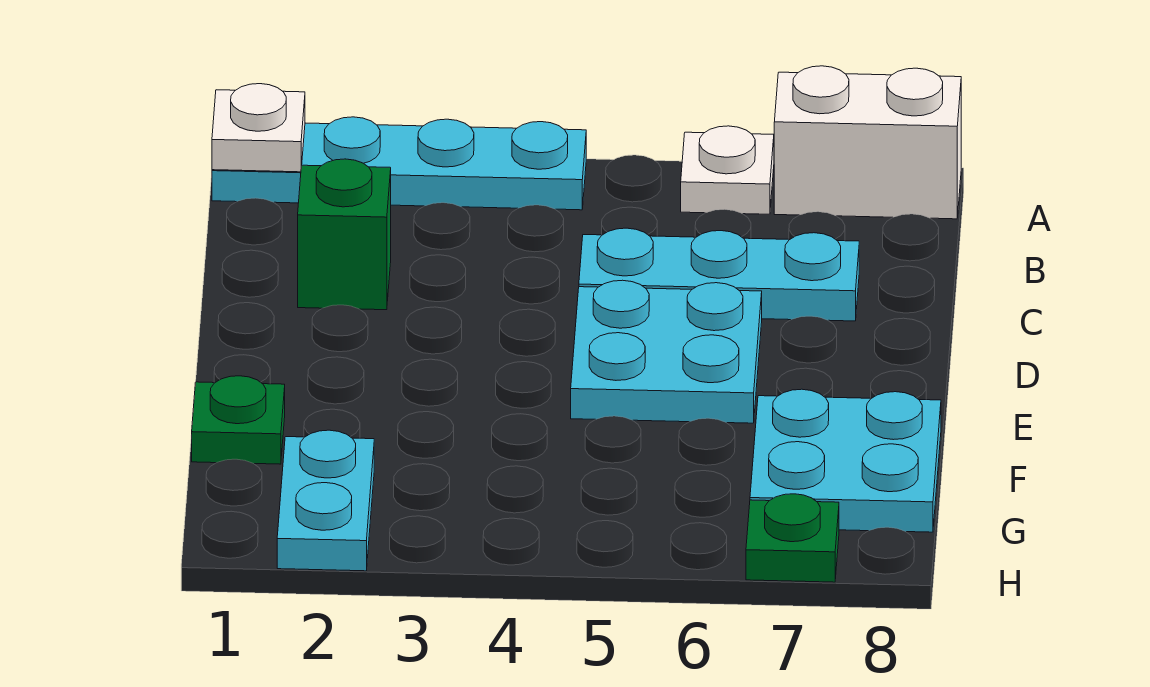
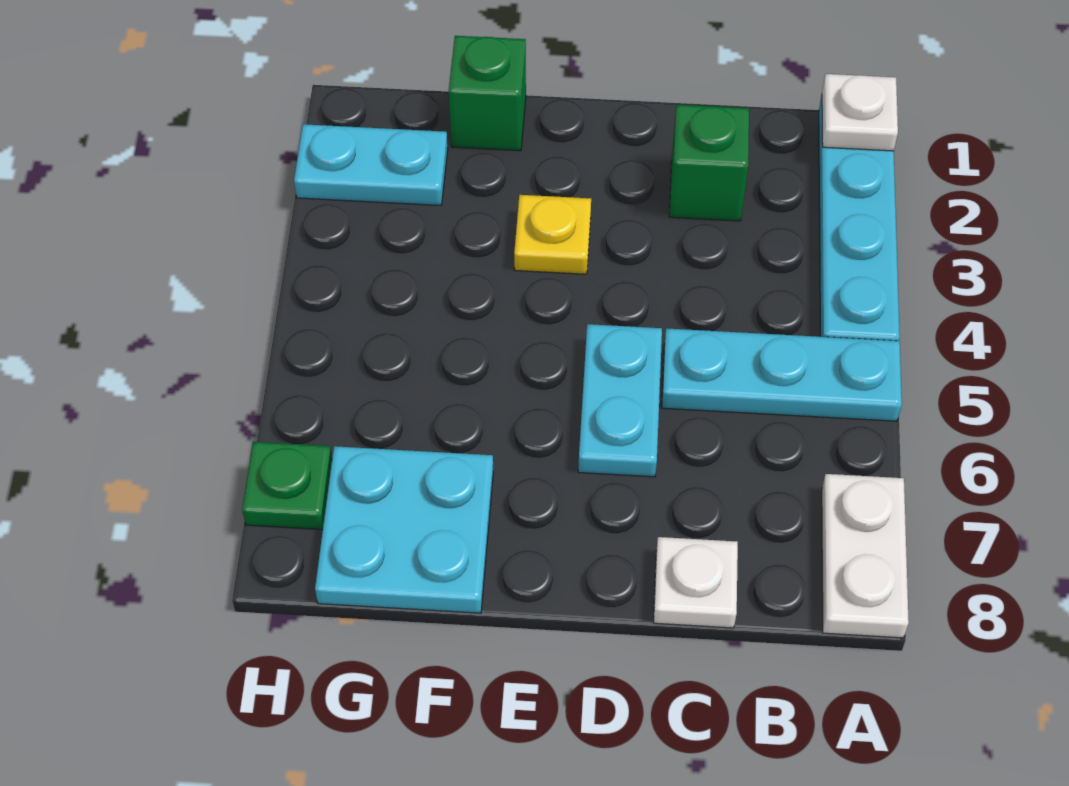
white 1x1 plate [681,126,774,214] -> white 1x1 plate moved to [654,537,738,628]
white 1x2 brick [774,66,961,219] -> white 1x2 plate [822,474,909,638]
cyan 1x3 plate [579,228,859,321] -> cyan 1x3 plate turned to [662,328,902,421]
cyan 2x2 plate [571,280,762,423] -> cyan 1x2 plate [578,324,662,477]
none -> yellow 1x1 plate [514,195,591,274]
green 1x1 plate [192,376,285,464] -> green 1x1 brick [449,36,526,151]

